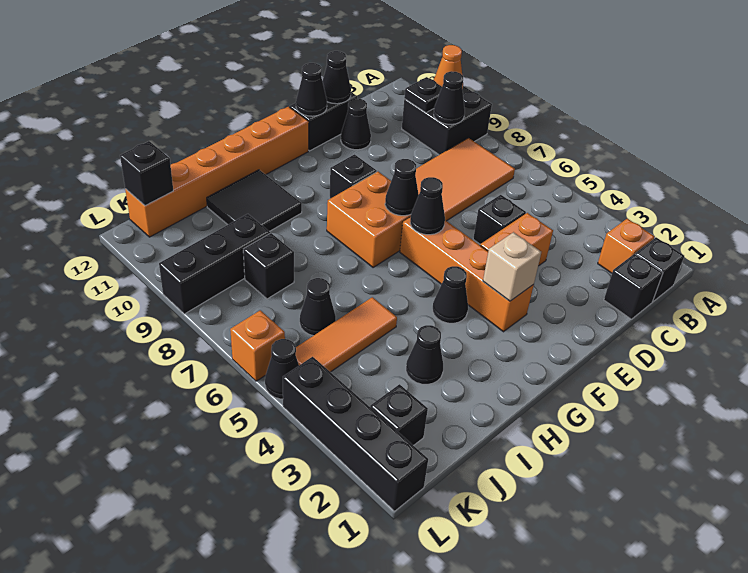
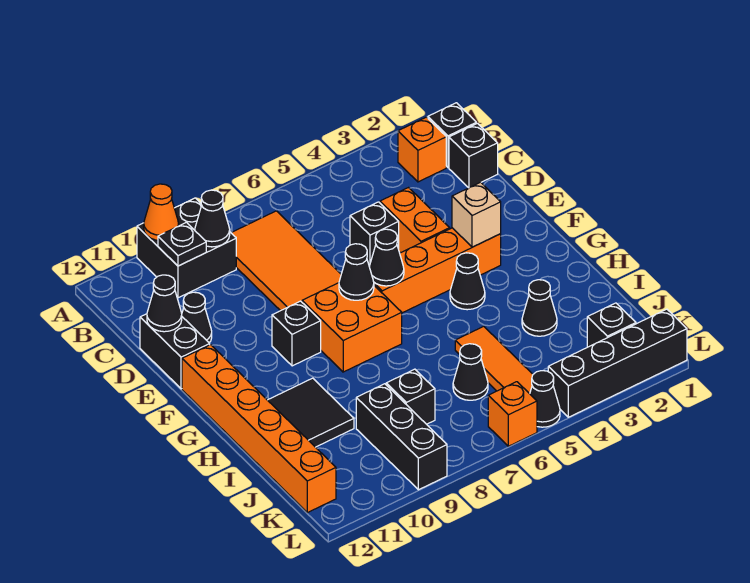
black 1x1 cone [296,63,327,116] -> none
black 1x1 brick [120,141,173,206] -> none

